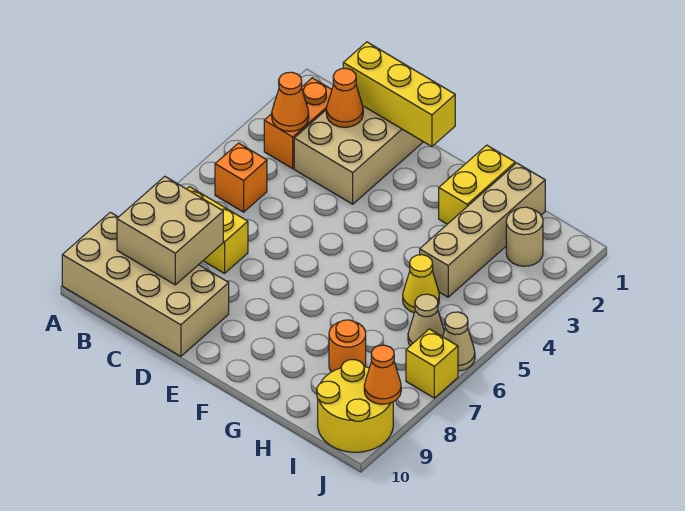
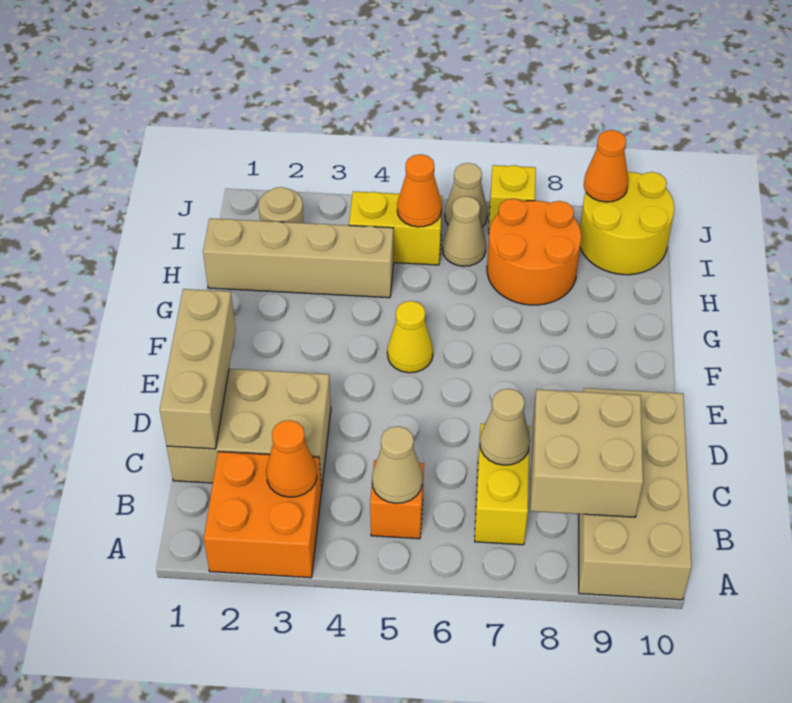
orange 1x2 brick [264,78,332,169] -> orange 2x2 brick [204,452,322,578]
none -> tan 1x1 cone [372,426,423,503]
yellow 1x3 brick [343,42,455,147] -> tan 1x3 brick [160,289,235,449]
orange 1x1 cone [326,68,363,127] -> orange 1x1 cone moved to [397,154,442,227]
none -> tan 1x1 cone [480,389,530,465]
yellow 1x2 brick [439,145,515,224] -> yellow 1x2 brick moved to [349,191,443,265]
yellow 1x1 cone [403,255,439,313] -> yellow 1x1 cone moved to [387,301,433,373]
orange 1x1 round brick [329,320,366,372] -> orange 2x2 round brick [487,199,581,305]

